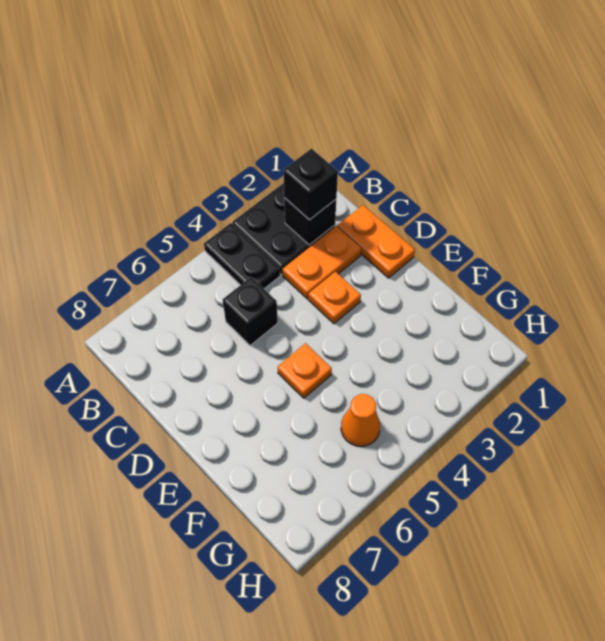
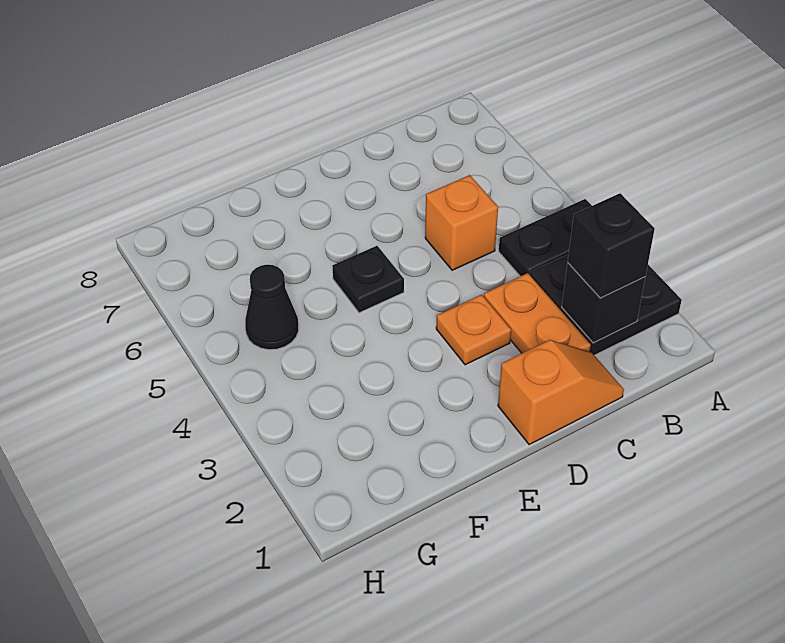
orange 1x2 plate [338,205,415,278] -> orange 1x2 slope [498,340,624,445]
black 1x1 brick [223,277,278,346] -> orange 1x1 brick [425,175,498,270]
orange 1x1 plate [278,343,332,398] -> black 1x1 plate [332,246,404,313]
orange 1x1 cone [341,394,380,446] -> black 1x1 cone [245,265,299,350]

